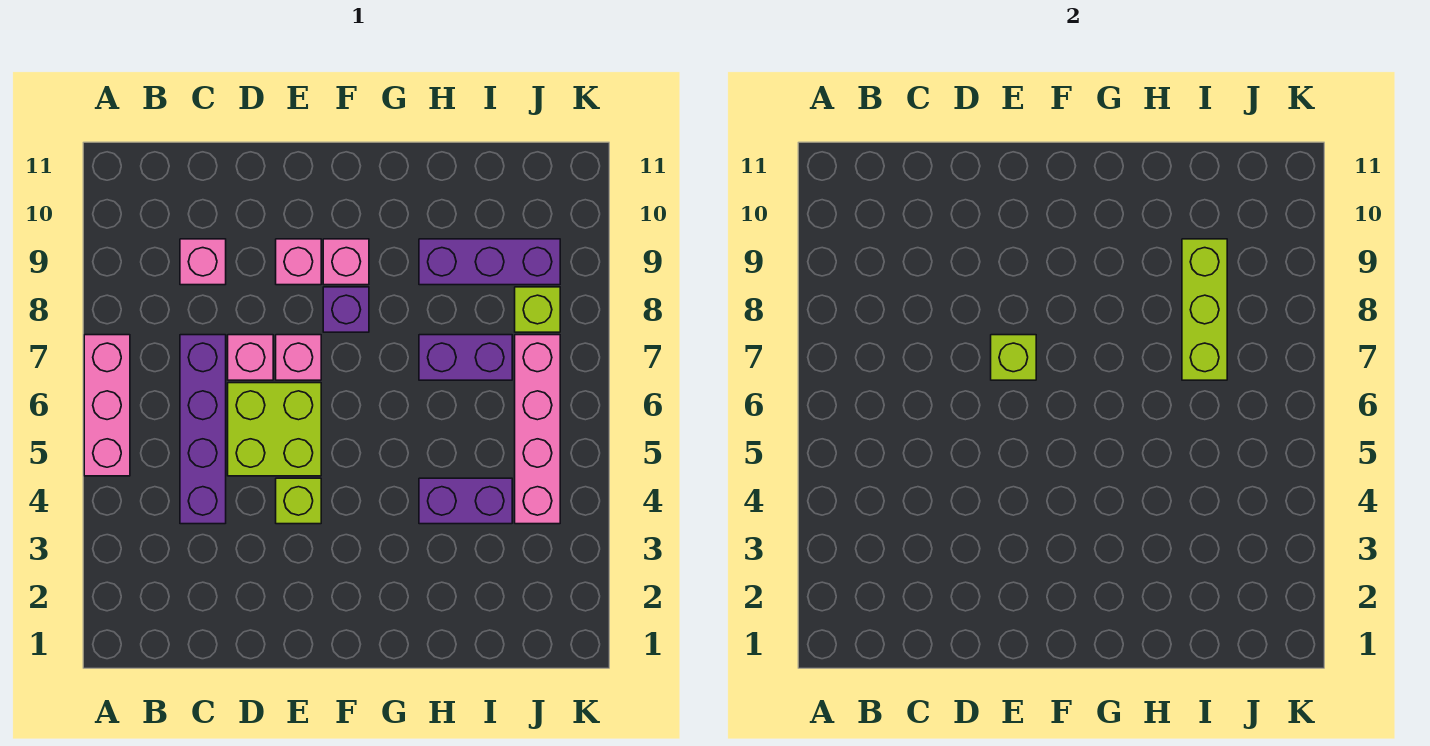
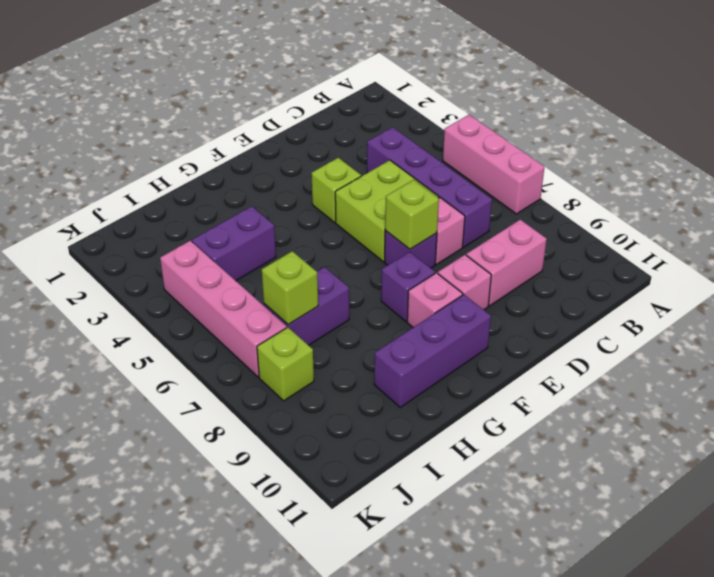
pink 1x1 brick [180,239,226,285] -> pink 1x2 brick [466,220,547,306]
pink 1x1 brick [276,335,321,380] -> purple 1x1 brick [385,231,437,268]
purple 1x3 brick [419,239,560,285] -> purple 1x3 brick moved to [374,295,491,407]
lime 1x3 brick [1182,239,1227,380] -> lime 1x1 brick [262,251,318,324]

